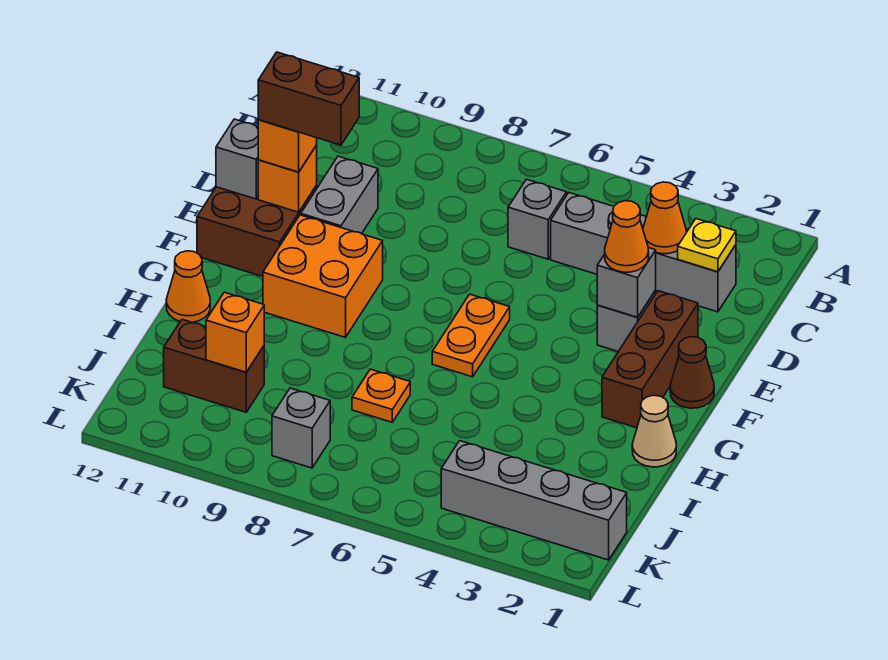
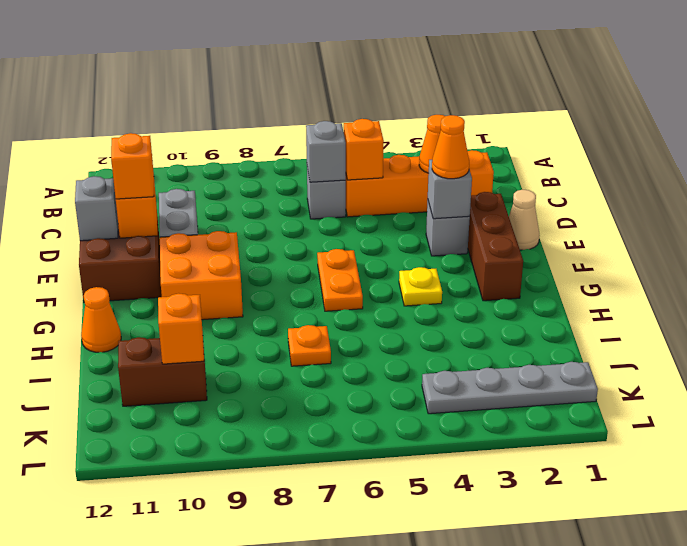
grey 1x4 brick [551,193,736,312] -> orange 1x4 brick [345,150,494,217]
yellow 1x1 plate [678,219,736,272] -> yellow 1x1 plate moved to [399,267,442,306]
none -> orange 1x1 brick [344,119,384,180]
brown 1x2 brick [258,52,359,145] -> none
brown 1x1 cone [670,337,714,408] -> none
tan 1x1 cone [632,395,676,467] -> tan 1x1 cone moved to [509,190,540,250]
grey 1x4 brick [441,441,627,560] -> grey 1x4 plate [422,362,598,414]
grey 1x1 brick [272,388,330,468] -> grey 1x1 brick moved to [306,121,346,182]

